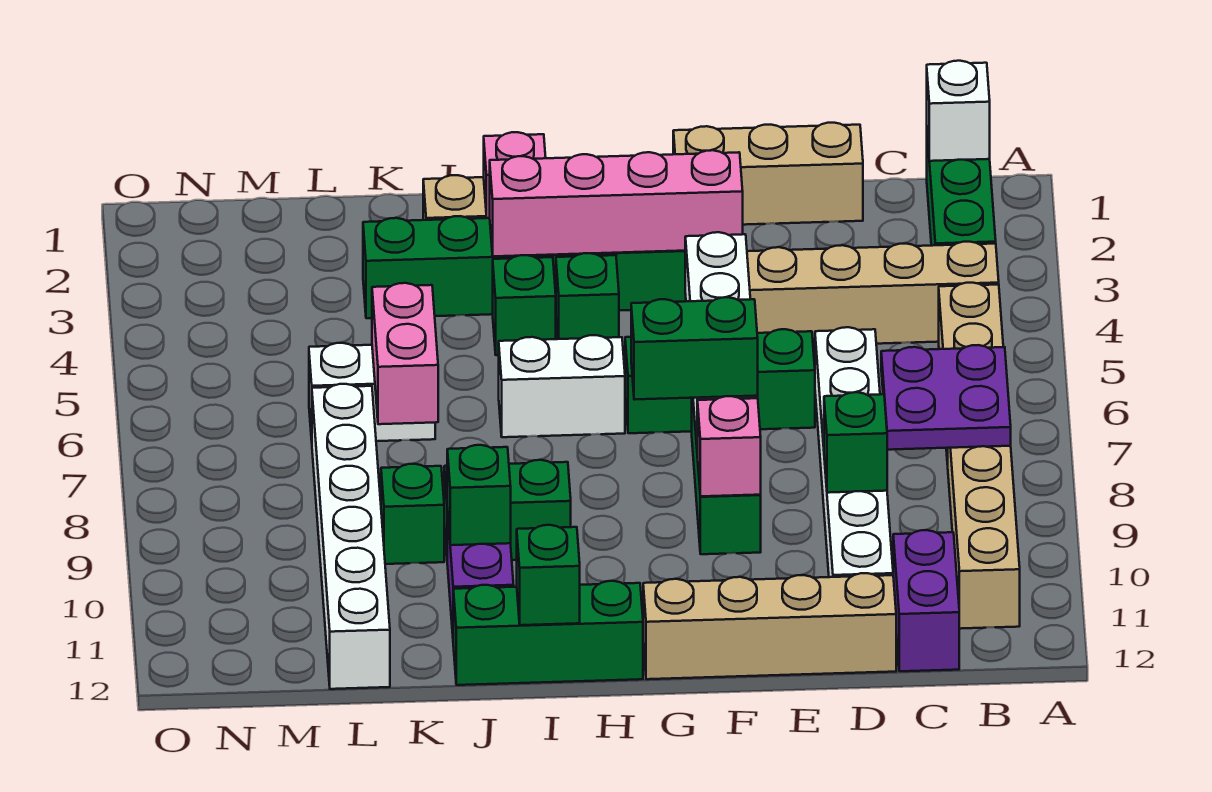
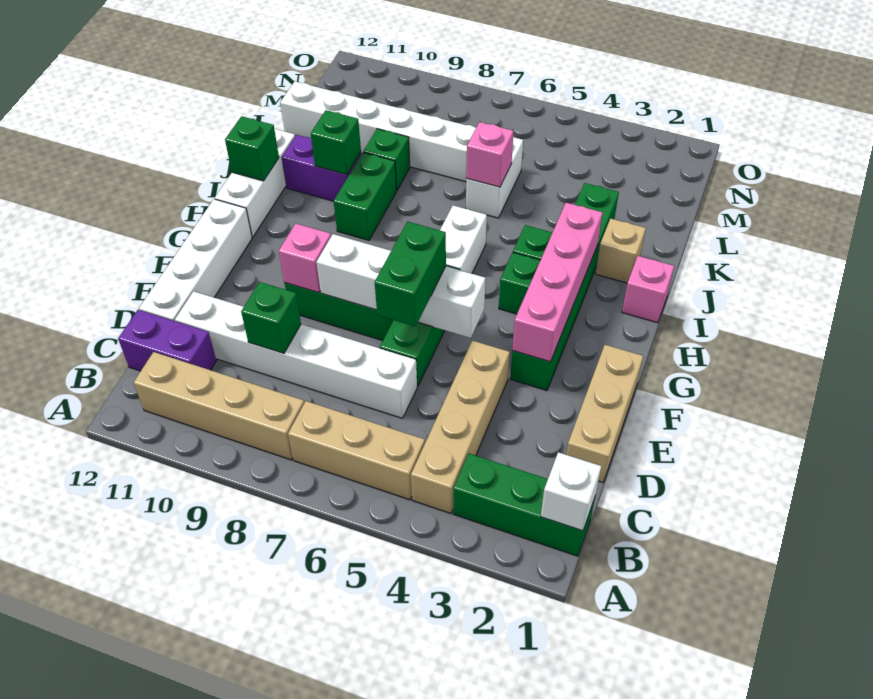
purple 2x2 plate [881,345,1011,450] -> none
tan 1x4 brick [643,573,896,679] -> white 1x4 brick [139,199,252,321]
green 1x2 brick [631,297,758,400] -> green 1x2 brick moved to [375,222,446,327]
green 1x3 brick [453,581,643,685] -> white 1x3 brick [215,128,295,237]
pink 1x2 brick [372,283,438,424] -> pink 1x1 brick [466,122,513,187]

